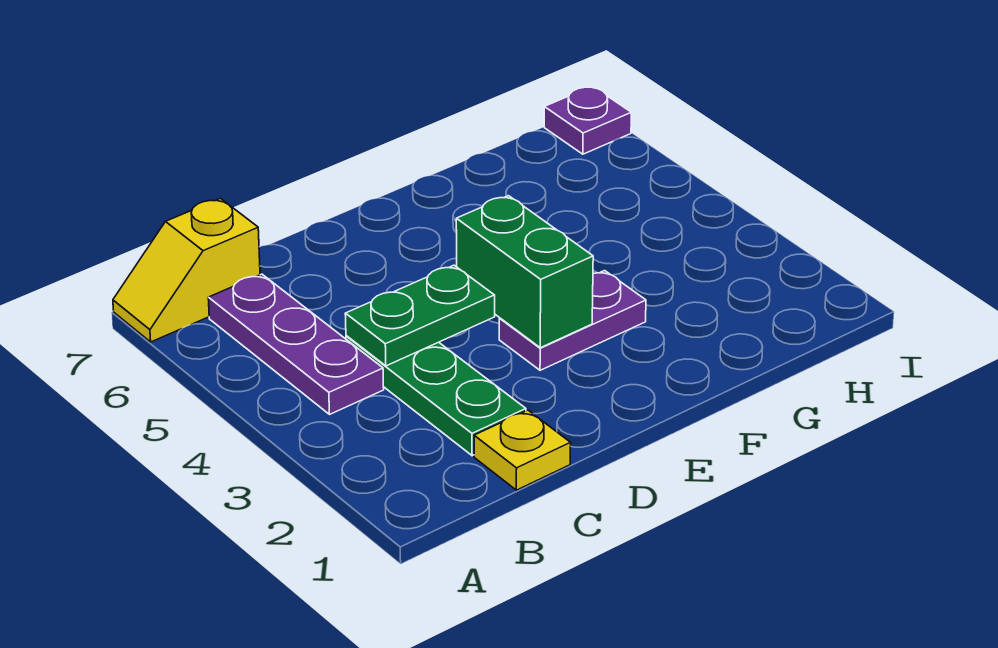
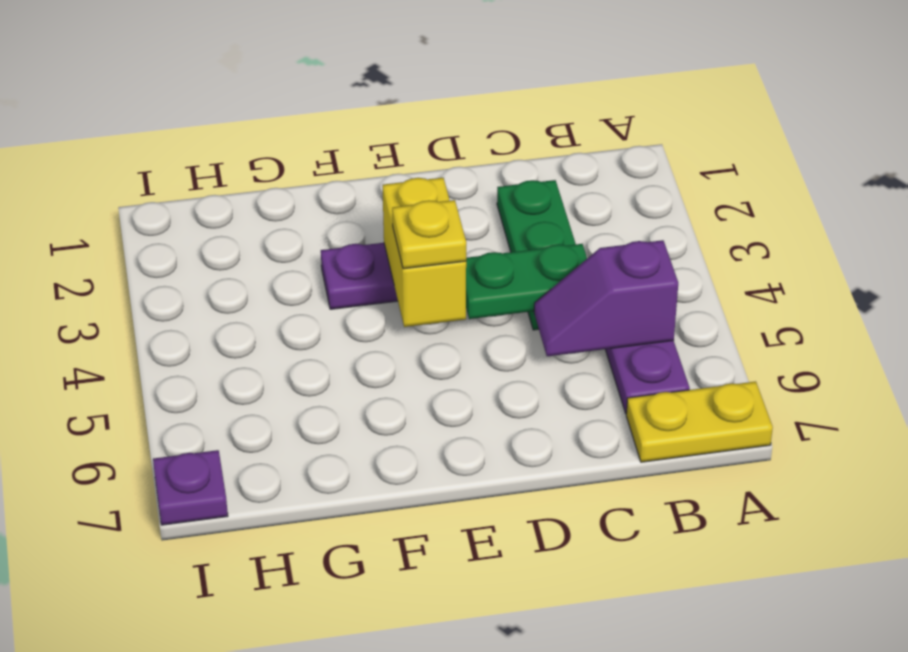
yellow 1x2 slope [113,198,260,342] -> yellow 1x2 plate [626,381,773,462]
none -> purple 1x2 slope [534,240,678,356]
yellow 1x1 plate [474,410,571,490] -> yellow 1x1 plate moved to [392,200,466,269]
green 1x2 brick [456,196,593,348] -> yellow 1x2 brick [383,178,466,327]

